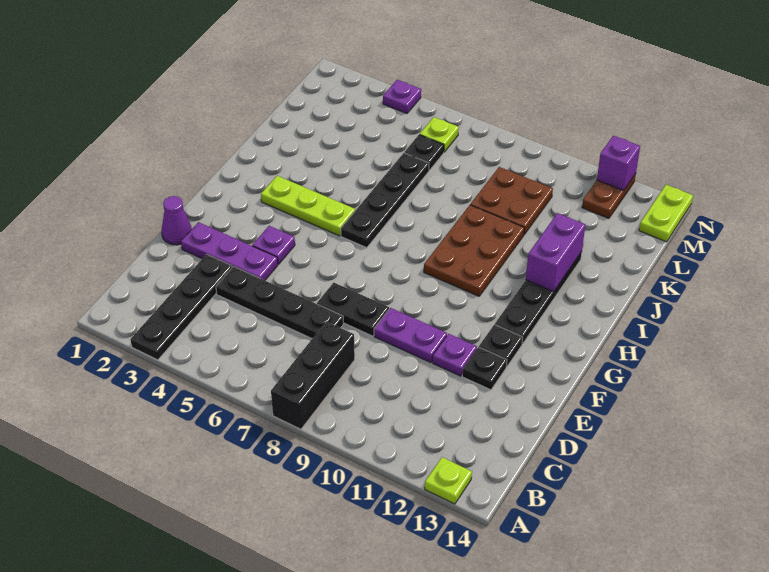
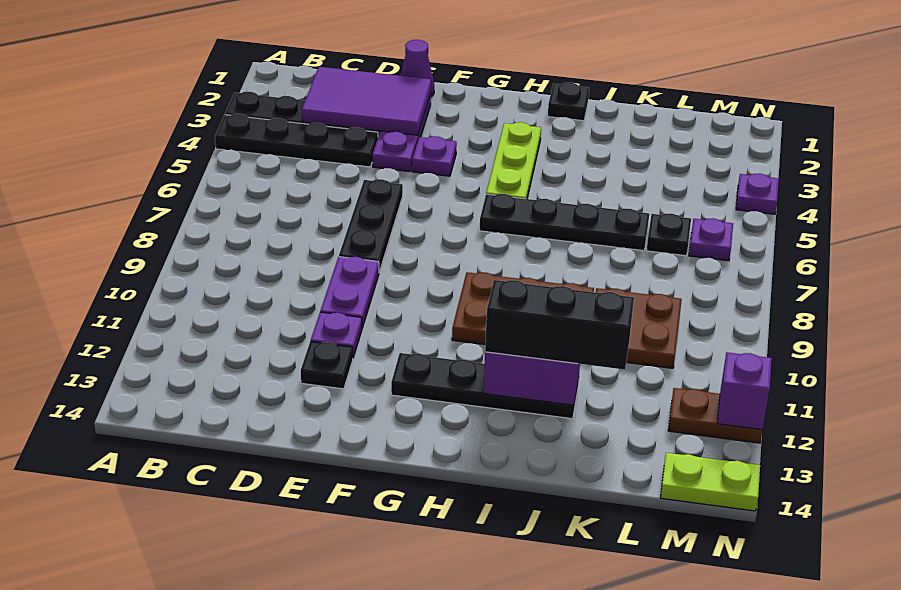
black 1x3 brick [271,322,355,429] -> black 1x3 brick moved to [485,280,634,370]
lime 1x1 plate [425,457,472,504] -> none
none -> purple 2x3 tile [302,67,431,135]
black 1x4 plate [216,267,343,338] -> black 1x4 plate turned to [215,114,378,167]
black 1x2 plate [317,283,389,336] -> black 1x3 plate [339,179,403,272]
black 1x1 plate [479,325,523,367] -> black 1x1 plate moved to [548,83,589,121]
lime 1x1 plate [420,117,459,152] -> purple 1x1 plate [689,218,733,261]

